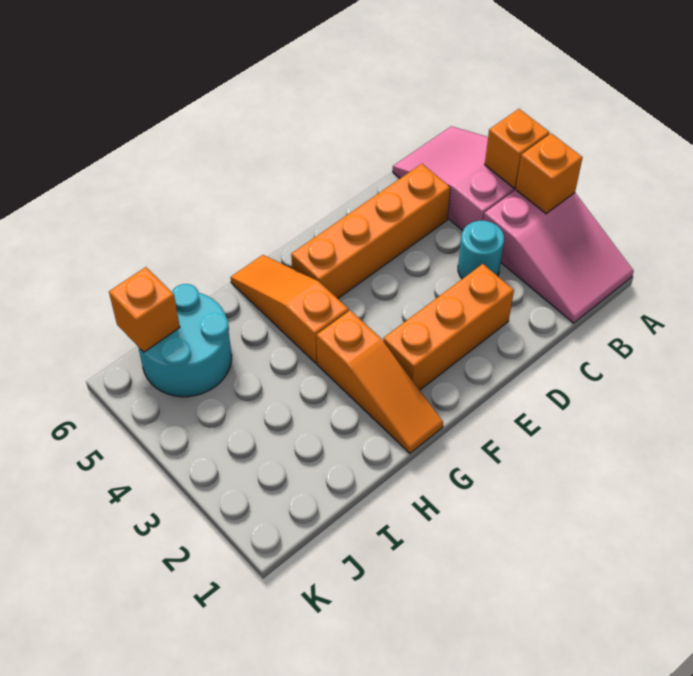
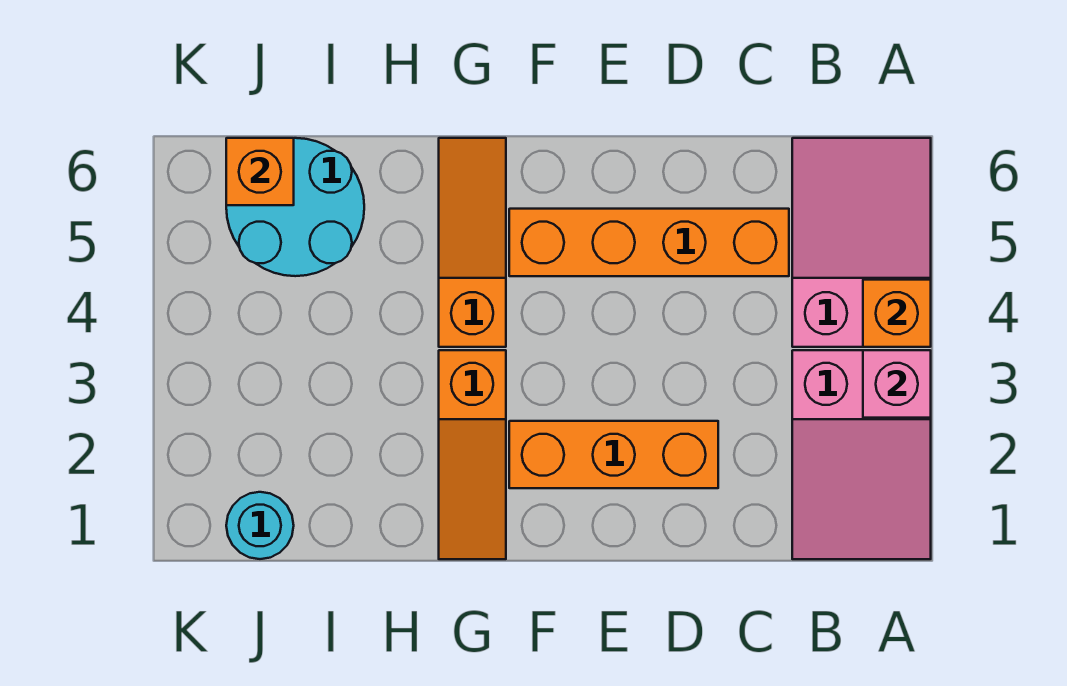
orange 1x1 brick [516,133,583,214] -> pink 1x1 brick [863,350,931,418]
cyan 1x1 round brick [458,221,504,279] -> cyan 1x1 round brick moved to [226,492,294,559]

